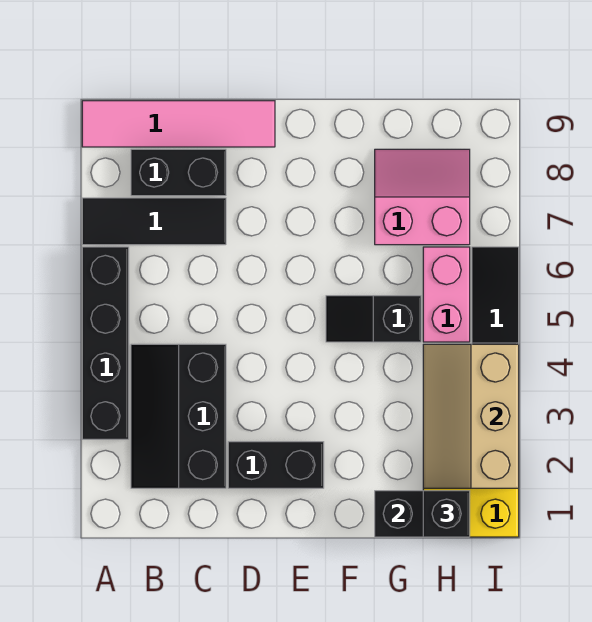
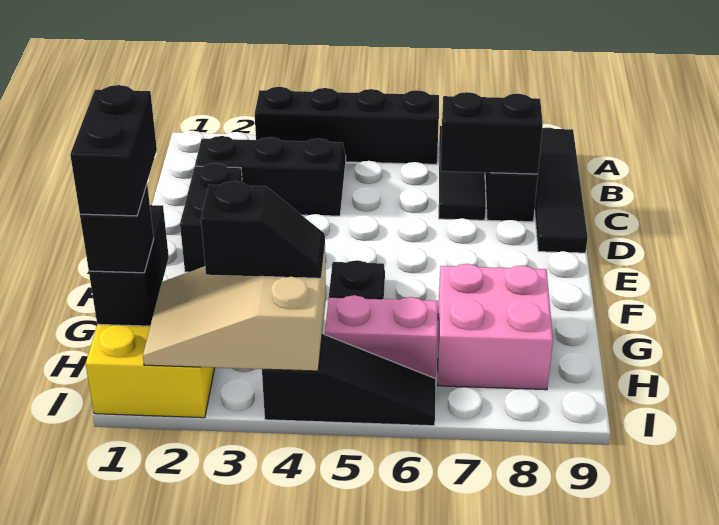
pink 1x4 tile [82,101,275,147] -> black 1x4 tile [534,129,588,253]
none -> black 1x2 brick [441,92,543,174]
none -> black 1x2 brick [70,85,157,216]
pink 2x2 slope [375,149,470,245] -> pink 2x2 brick [438,264,553,390]
tan 2x3 slope [423,344,519,488] -> tan 2x3 slope turned to [143,248,326,371]
none -> black 1x2 slope [201,181,325,278]

